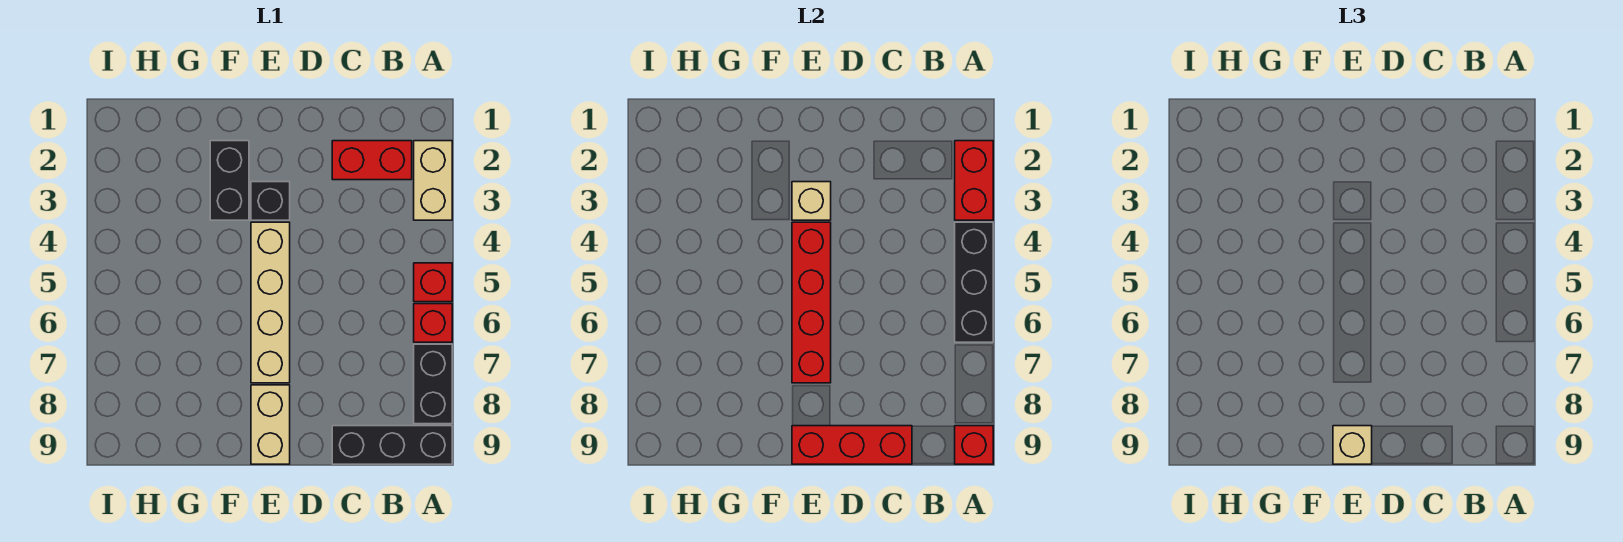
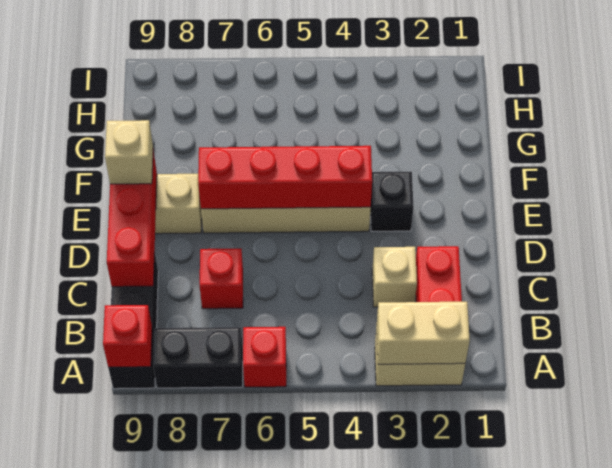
red 1x2 brick [955,141,993,220] -> tan 1x2 brick [377,302,470,364]
black 1x3 brick [955,222,993,342] -> none
red 1x1 brick [414,263,452,302] -> red 1x1 brick moved to [200,249,243,309]
tan 1x1 brick [792,182,831,220] -> tan 1x1 brick moved to [372,247,417,307]
black 1x2 brick [210,141,249,220] -> none

